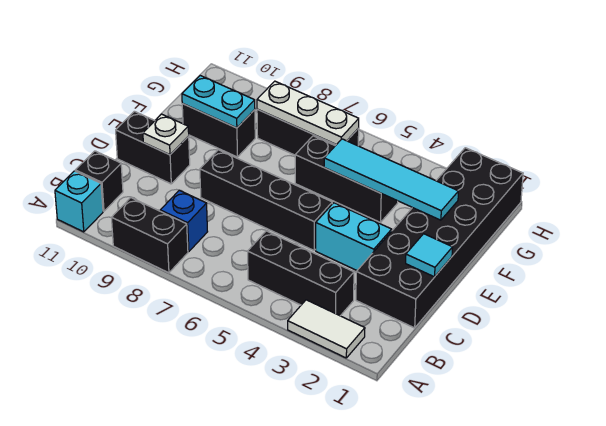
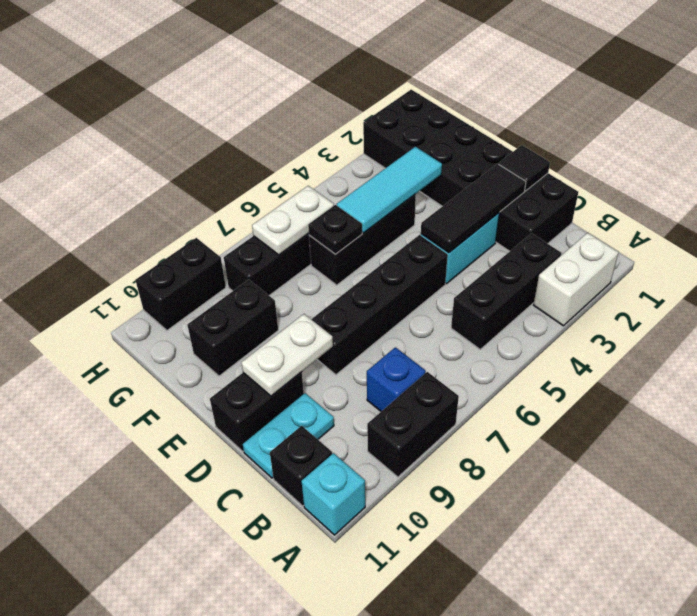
white 1x2 tile [288,300,365,358] -> white 1x2 brick [534,233,619,326]
cyan 1x1 tile [406,234,453,277] -> black 1x1 tile [499,145,550,191]
none -> black 1x3 tile [421,164,526,253]
white 1x1 plate [143,114,189,155] -> white 1x2 plate [241,314,333,396]
cyan 1x4 tile [324,139,459,220] -> cyan 1x3 tile [337,147,442,233]
none -> black 1x1 plate [308,205,362,254]
cyan 1x2 plate [182,76,255,128] -> cyan 1x2 plate moved to [243,393,334,478]
white 1x3 plate [257,81,359,145] -> white 1x2 plate [252,186,334,255]
none -> black 1x2 brick [135,238,226,330]

